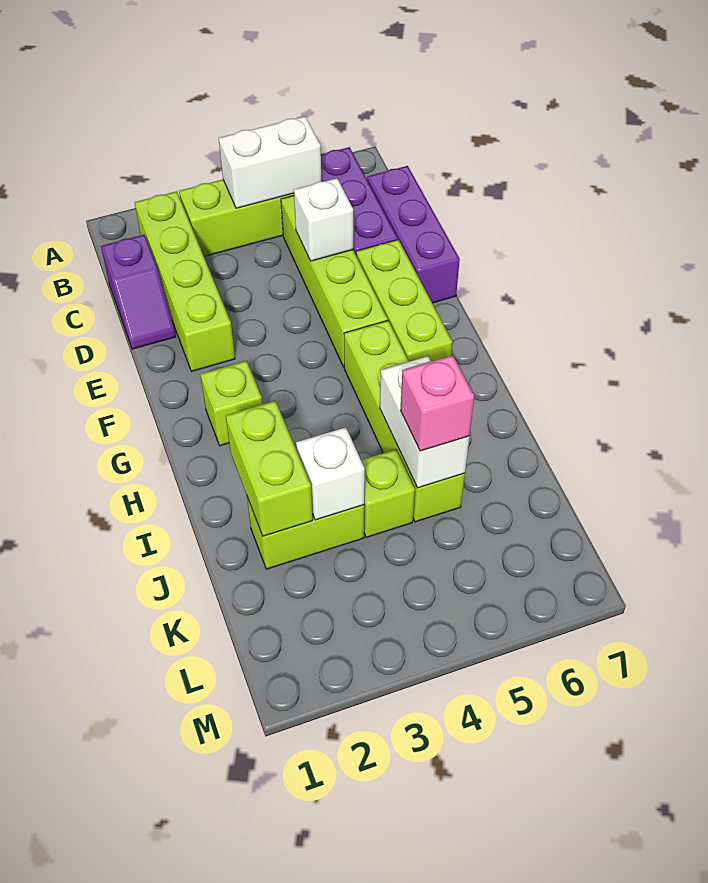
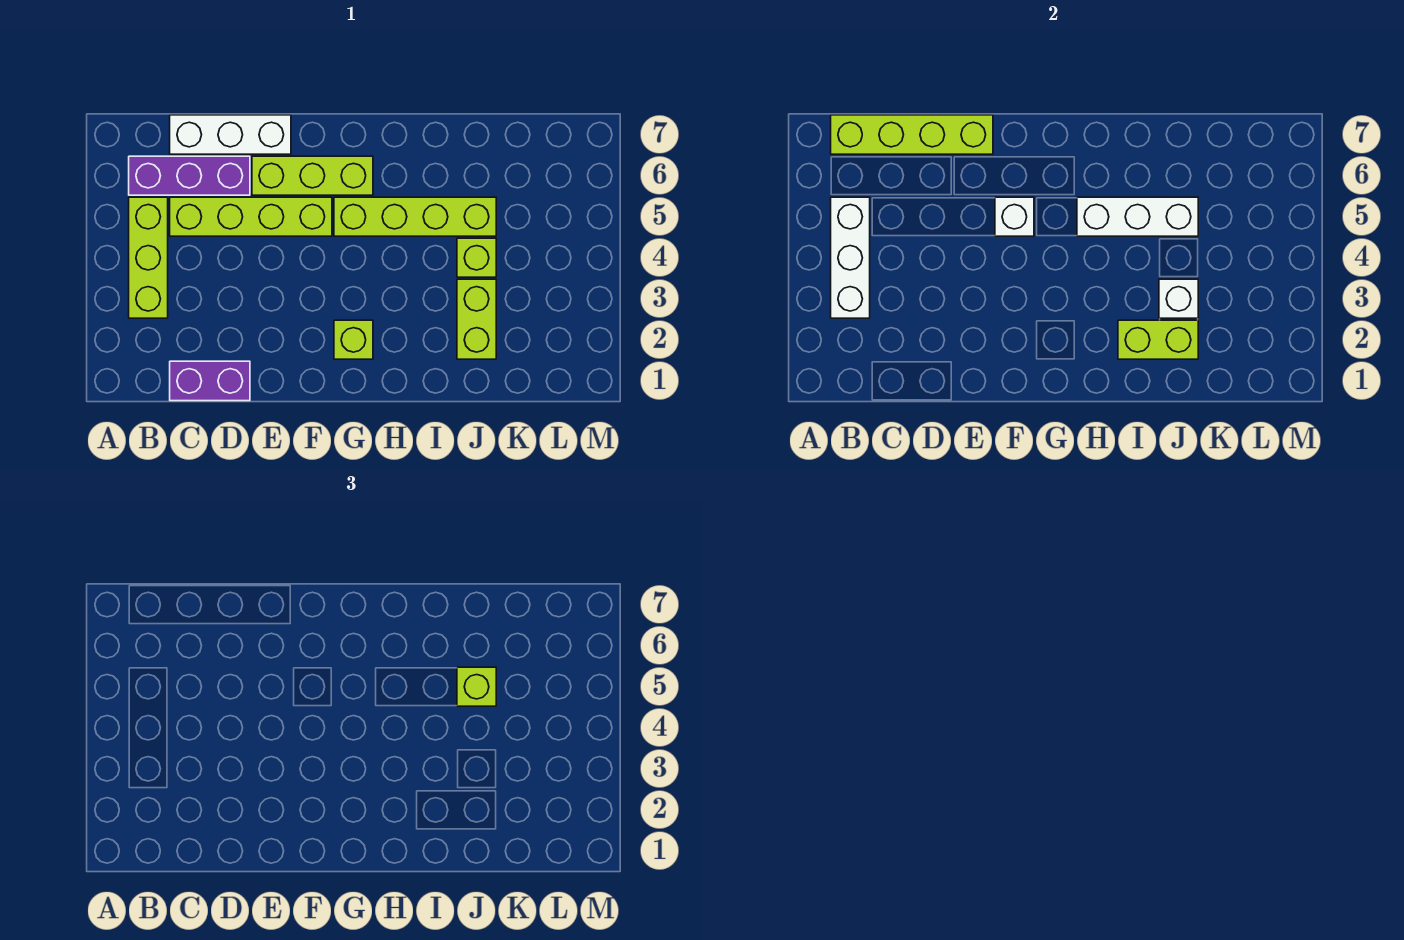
lime 1x4 brick [135,191,235,371] -> lime 1x4 brick moved to [831,115,993,154]
white 1x2 brick [219,116,322,208] -> white 1x3 brick [831,197,870,318]
purple 1x2 slope [101,235,176,349] -> purple 1x2 brick [170,361,250,401]
purple 1x3 brick [367,166,460,303] -> white 1x3 brick [170,115,291,154]
white 1x1 brick [294,178,353,261] -> white 1x1 brick moved to [995,197,1034,236]
white 1x2 brick [380,356,469,488] -> white 1x3 brick [1077,197,1198,236]
pink 1x1 brick [400,355,474,451] -> lime 1x1 brick [457,667,496,706]

